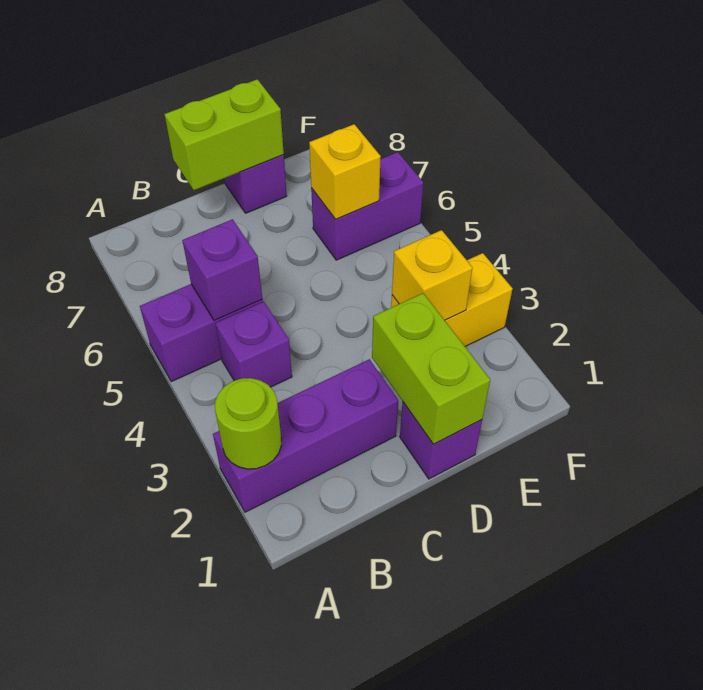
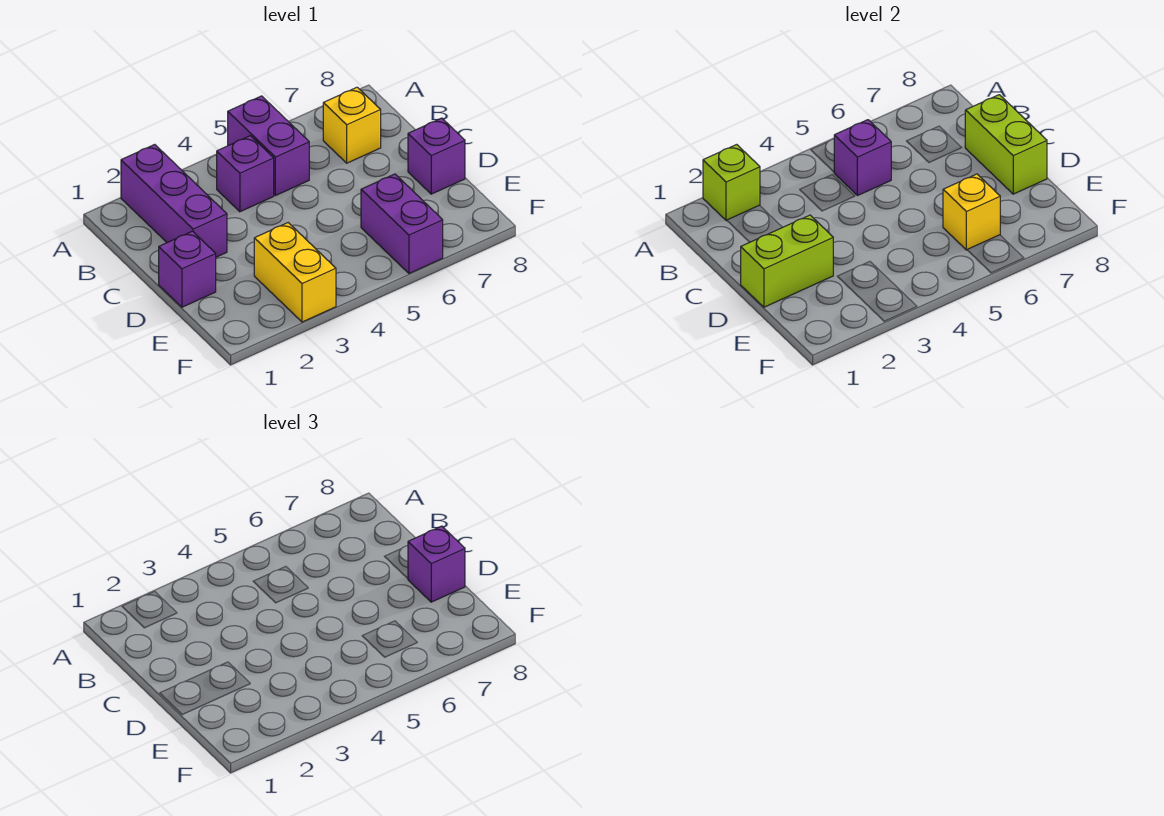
lime 1x1 round brick [215,378,281,469] -> lime 1x1 brick [703,145,760,221]
none -> purple 1x1 brick [408,526,465,602]
yellow 1x1 brick [392,230,472,320] -> yellow 1x1 brick moved to [323,87,381,163]

